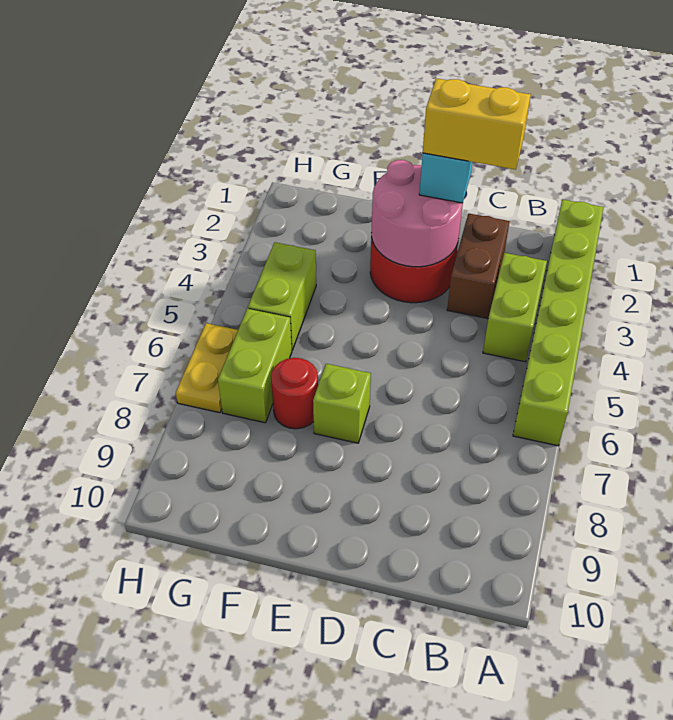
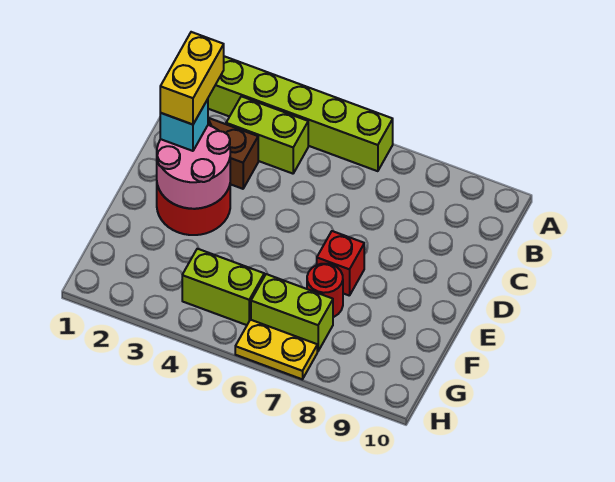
lime 1x1 brick [313,364,371,443] -> red 1x1 brick [317,231,364,296]

